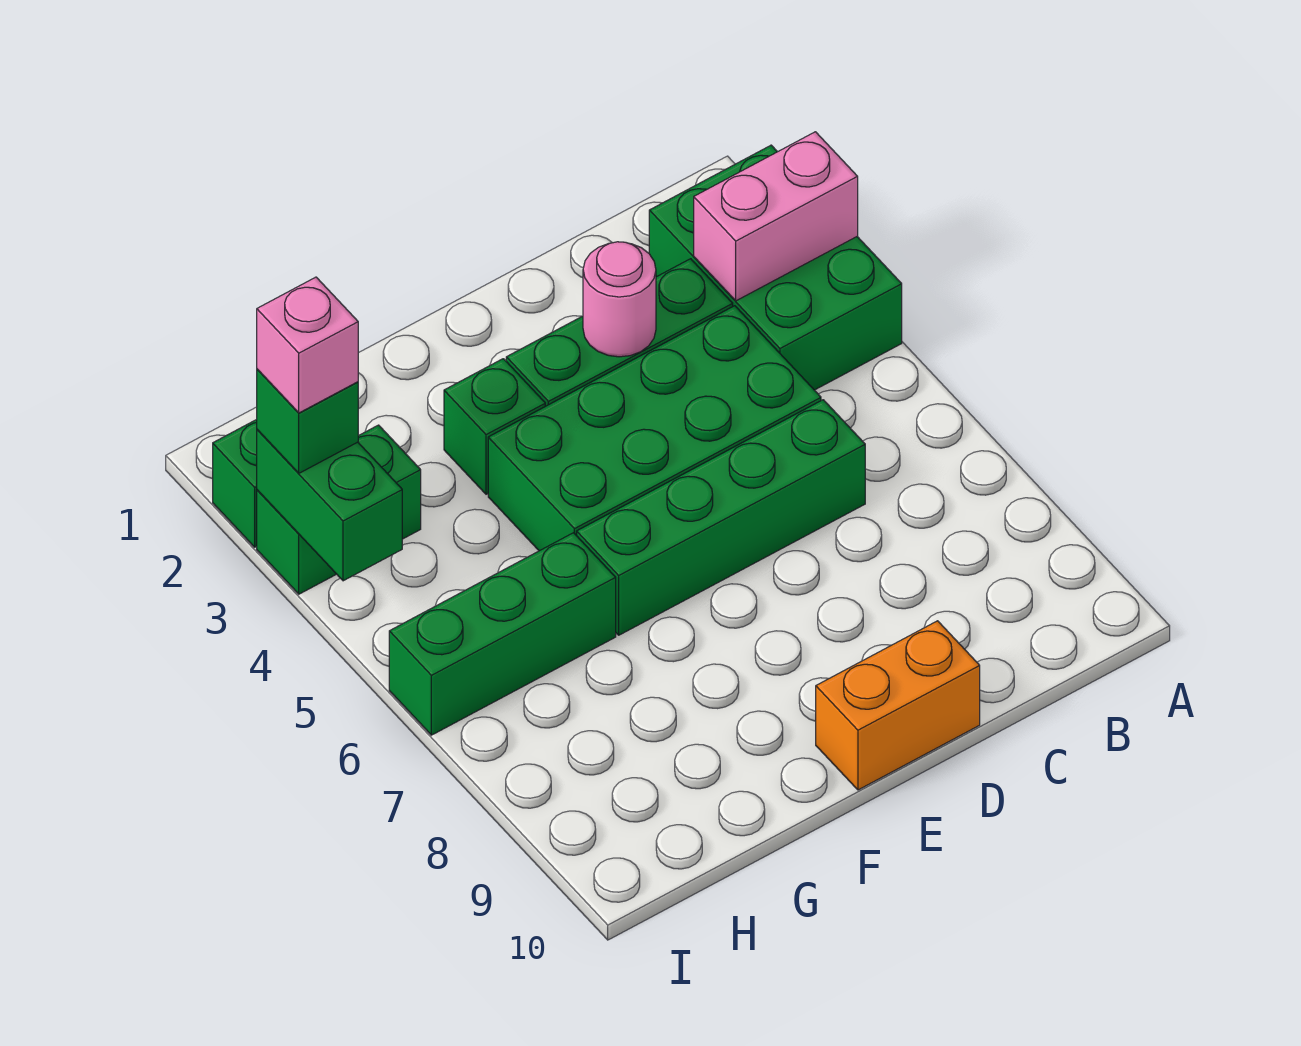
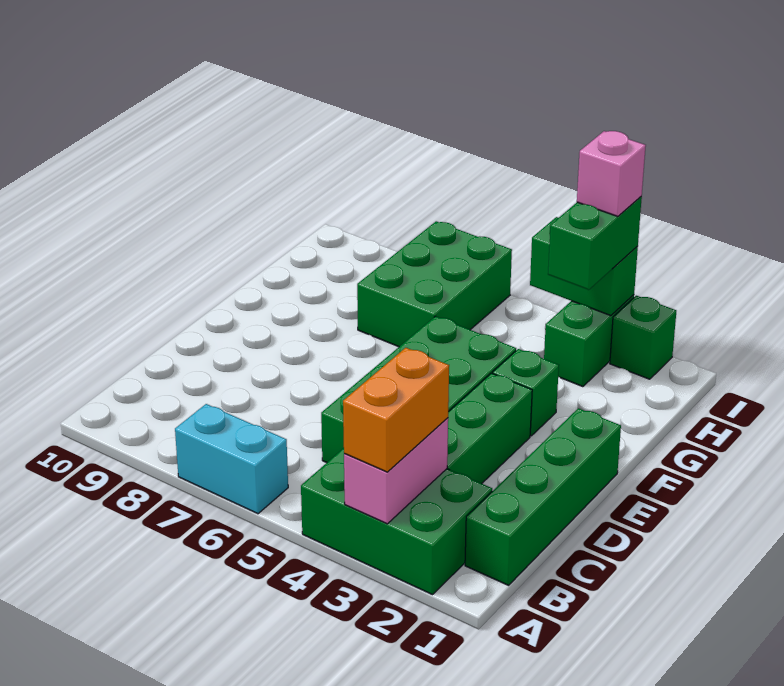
none -> cyan 1x2 brick [175,404,288,514]
green 1x4 brick [577,400,865,635] -> green 1x4 brick moved to [465,408,621,585]
pink 1x1 round brick [583,242,656,357] -> none
orange 1x2 brick [816,621,980,790] -> orange 1x2 brick moved to [343,348,449,472]
green 1x3 brick [389,533,616,735] -> green 2x3 brick [357,221,512,347]
green 1x1 brick [257,369,358,473] -> green 1x2 brick [548,197,642,290]

